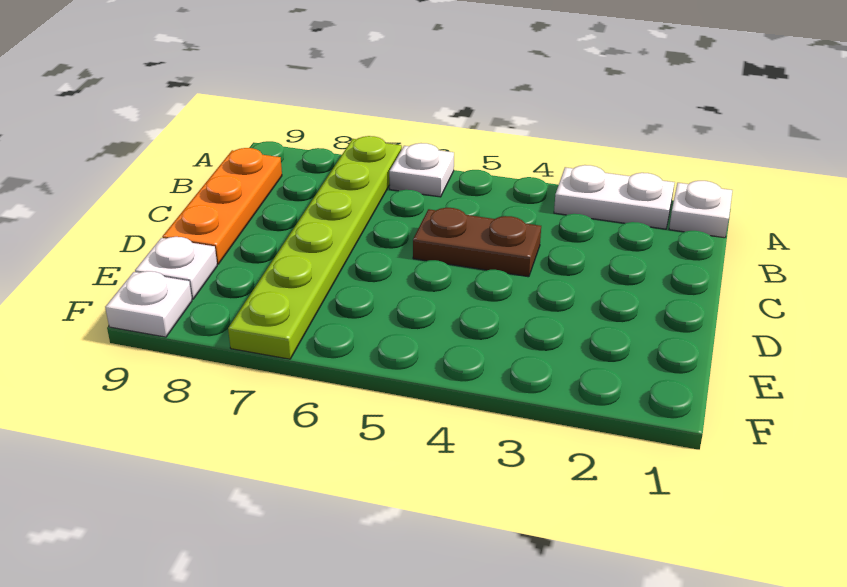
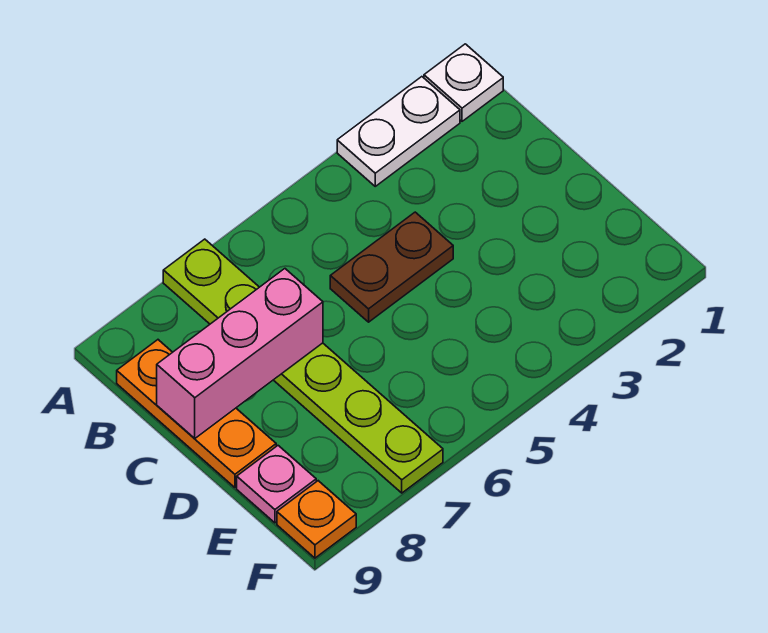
white 1x1 plate [389,143,454,197] -> none
none -> pink 1x3 brick [157,269,323,438]
white 1x1 plate [135,237,217,299] -> pink 1x1 plate [237,446,316,523]
white 1x1 plate [105,271,192,337] -> orange 1x1 plate [277,481,356,558]

